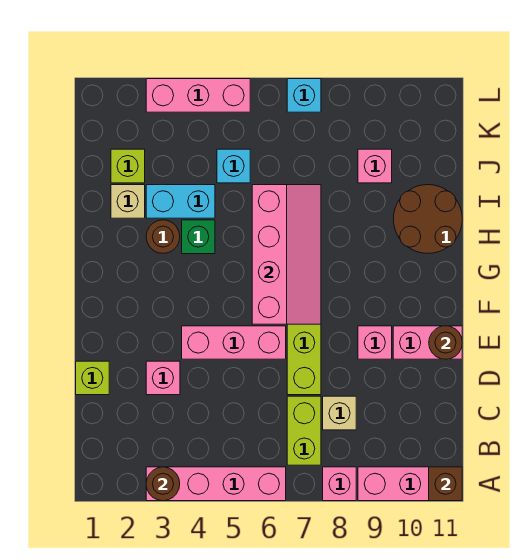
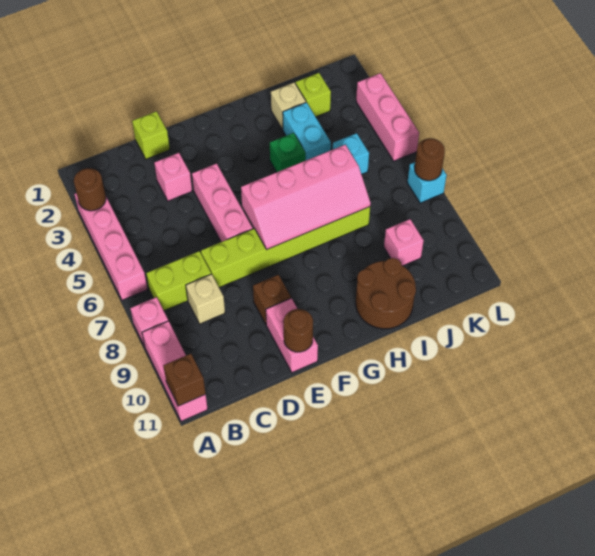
pink 1x1 brick [358,326,392,359] -> brown 1x1 brick [253,275,291,324]
brown 1x1 round brick [146,220,180,253] -> brown 1x1 round brick moved to [415,138,445,181]

